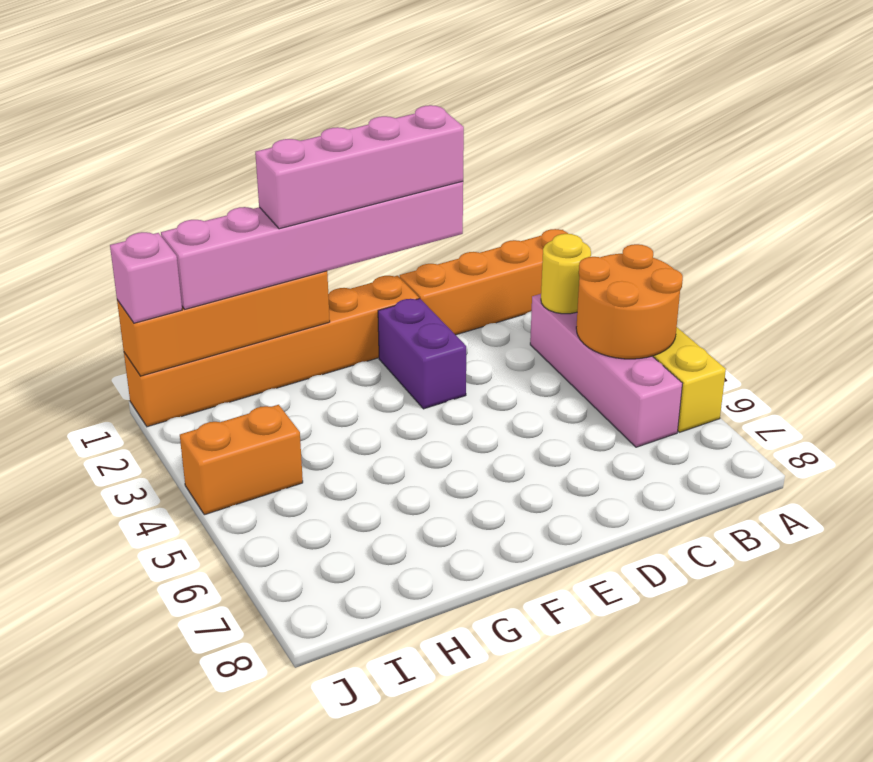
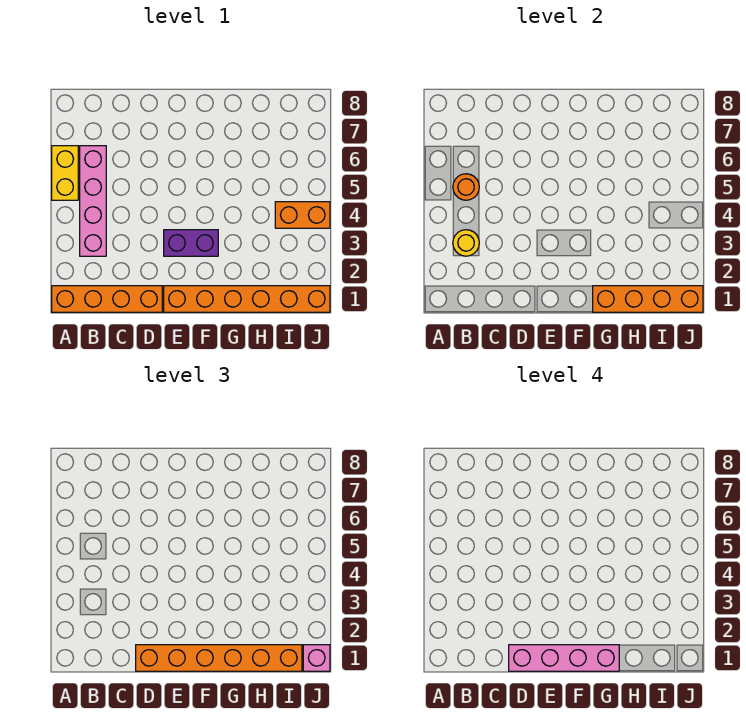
orange 2x2 round brick [576,244,683,359] -> orange 1x1 round brick [453,174,479,200]
pink 1x6 brick [161,181,463,309] -> orange 1x6 brick [136,645,302,671]
purple 1x2 brick [378,299,466,409] -> purple 1x2 brick turned to [164,230,218,256]

